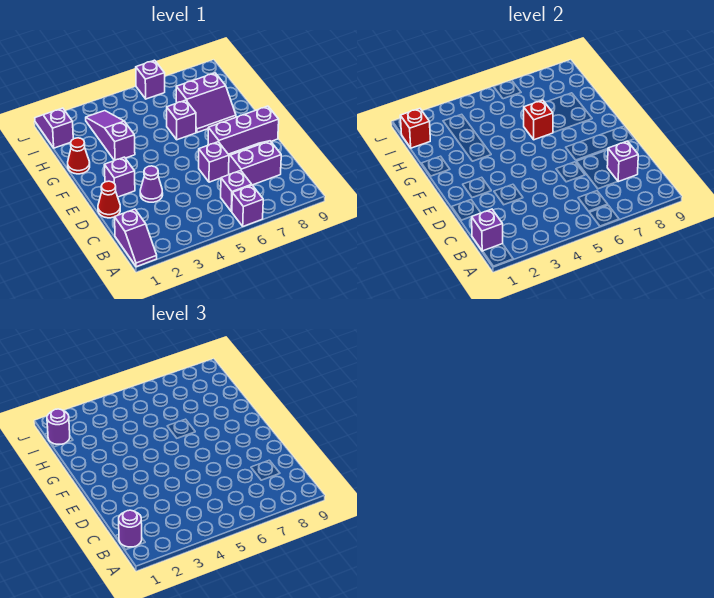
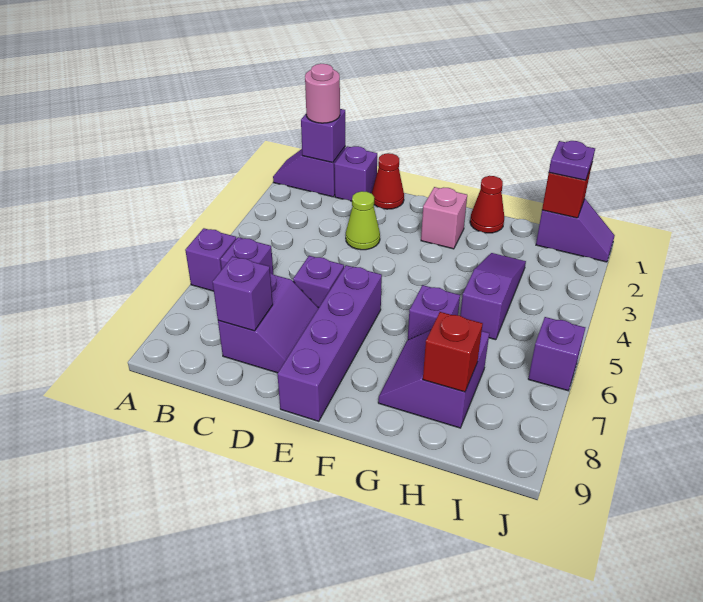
purple 1x1 round brick [119,510,142,547] -> pink 1x1 round brick [305,64,340,123]
purple 1x1 cone [140,166,163,202] -> lime 1x1 cone [346,191,380,250]
purple 1x1 brick [104,157,135,197] -> purple 1x1 brick moved to [334,146,377,201]
purple 1x3 brick [208,106,279,154] -> purple 1x4 brick [277,265,382,421]
none -> pink 1x1 brick [421,187,467,249]
purple 1x3 slope [86,111,135,161] -> purple 1x3 slope turned to [460,253,526,340]
red 1x1 brick [524,100,553,140] -> red 1x1 brick moved to [423,312,483,392]
purple 1x1 round brick [47,409,70,444] -> purple 1x1 plate [549,141,595,180]

